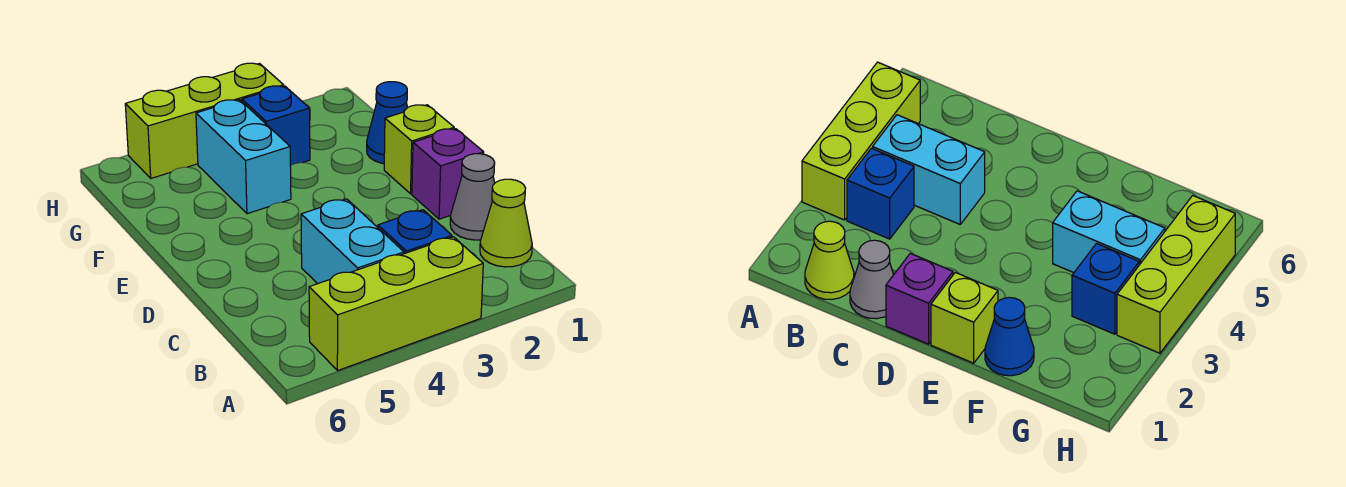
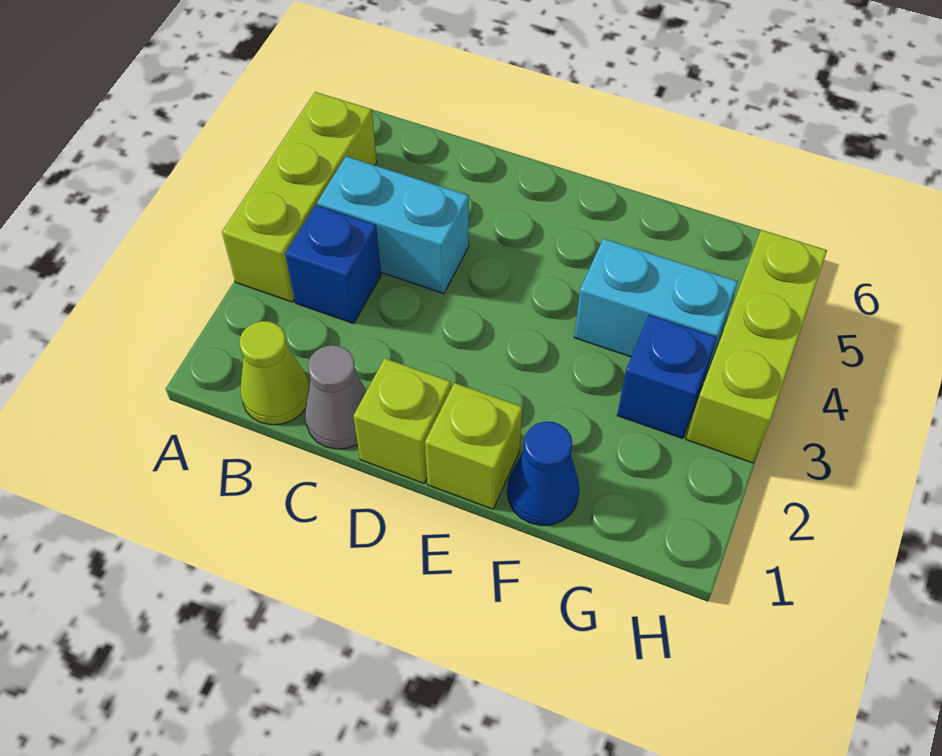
purple 1x1 brick [412,129,484,219] -> lime 1x1 brick [353,358,451,483]

